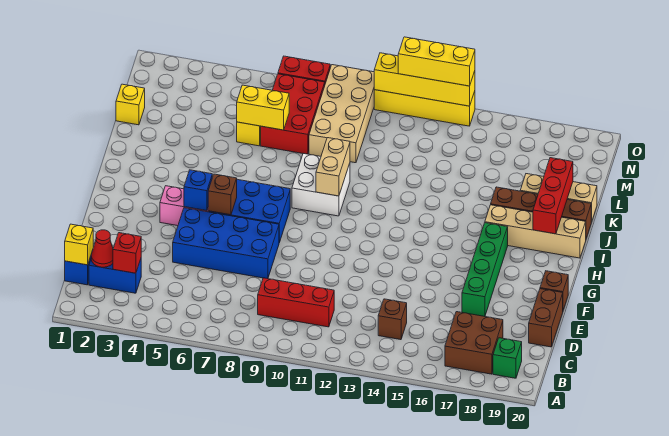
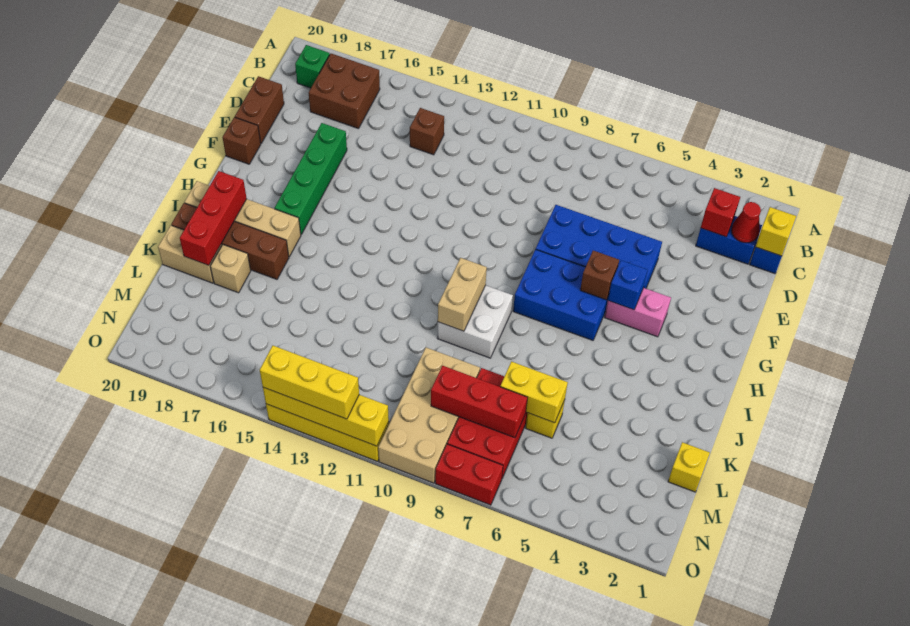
red 1x3 brick [258,278,334,327] -> red 1x3 brick moved to [431,366,528,438]

